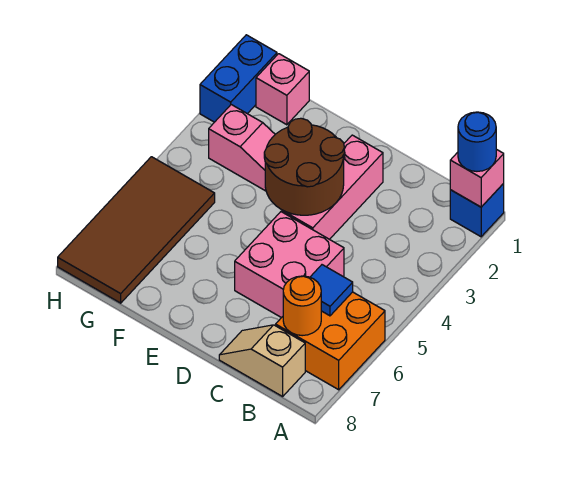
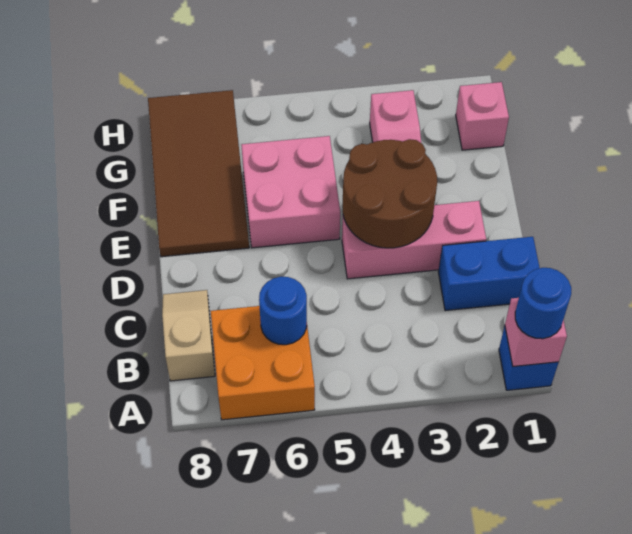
blue 1x1 tile [310,265,353,316] -> blue 1x1 round brick [259,277,307,345]
orange 1x1 round brick [283,276,321,336] -> none
pink 2x2 brick [235,212,344,318] -> pink 2x2 brick moved to [241,136,340,248]
brown 2x4 tile [58,157,215,303] -> brown 2x4 tile turned to [148,90,249,257]
blue 1x2 brick [200,35,277,122] -> blue 1x2 brick moved to [438,237,540,311]

